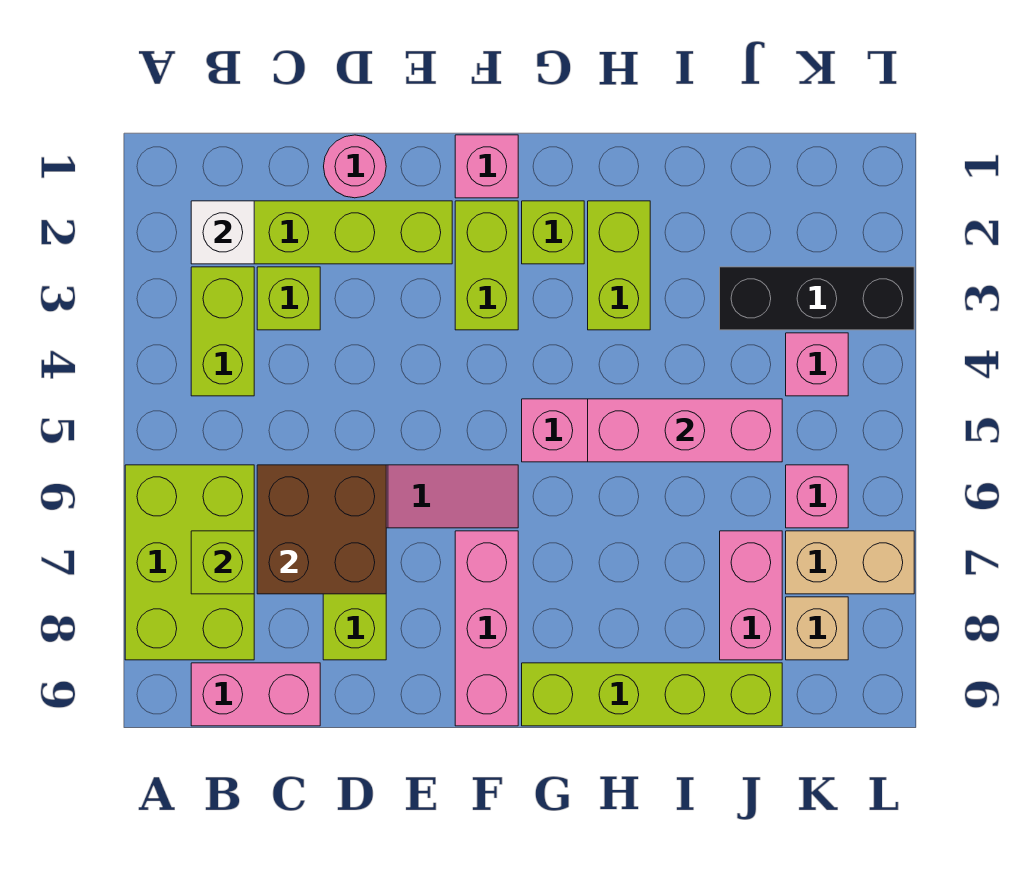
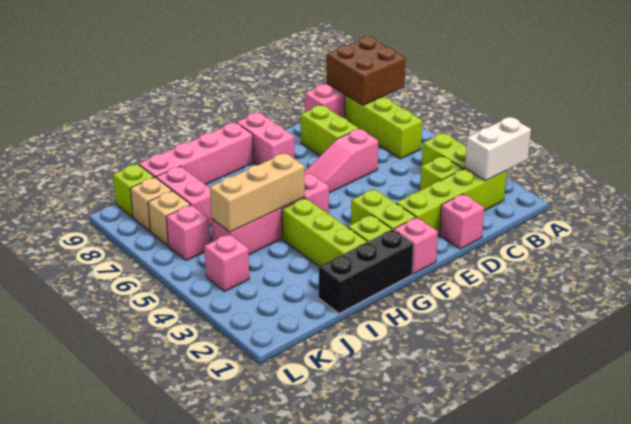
lime 2x3 brick [125,465,254,660] -> lime 1x3 brick [345,95,422,159]
white 1x1 brick [191,201,254,264] -> white 1x2 brick [465,117,531,181]
lime 1x1 brick [191,531,254,594] -> lime 1x1 brick moved to [113,164,154,217]
brown 2x2 brick [257,465,386,594] -> brown 2x2 brick moved to [327,37,406,105]
pink 1x1 round brick [324,135,386,198] -> pink 1x1 brick [440,194,484,249]
pink 1x3 brick [455,531,518,726] -> pink 1x2 brick [237,113,295,165]
lime 1x4 brick [522,663,782,726] -> pink 1x4 brick [139,122,253,185]
lime 1x2 brick [588,201,650,330] -> lime 1x3 brick [282,198,367,266]
pink 1x3 brick [588,399,782,462] -> tan 1x3 brick [210,153,305,232]
black 1x3 brick [720,267,914,330] -> black 1x3 brick moved to [319,229,414,313]
tan 1x2 brick [786,531,914,594] -> tan 1x1 brick [148,191,190,246]

